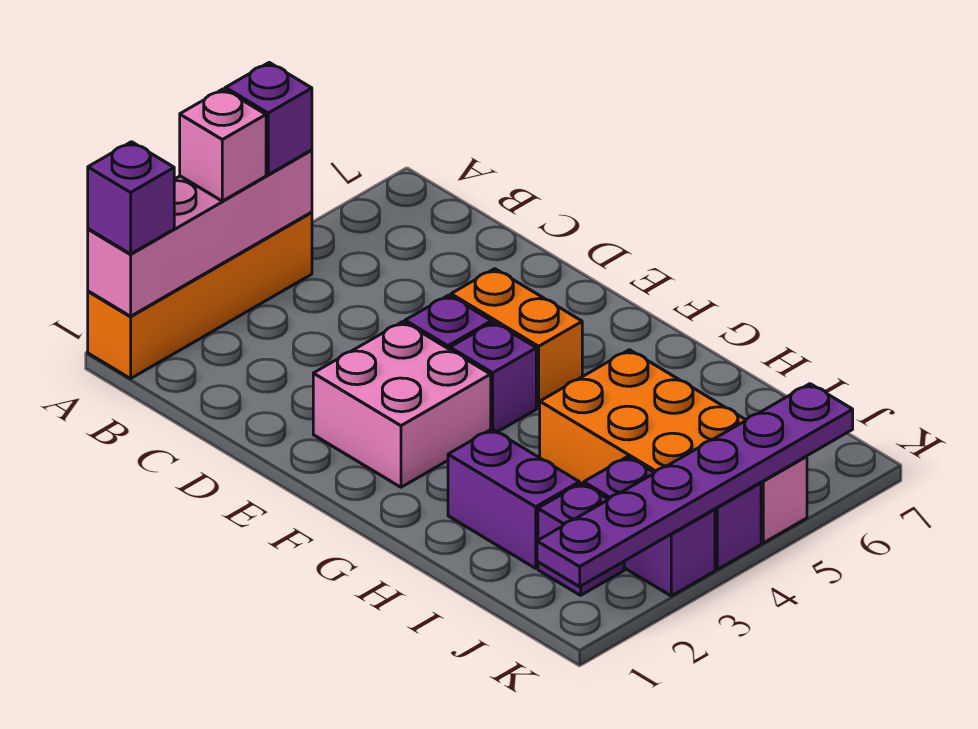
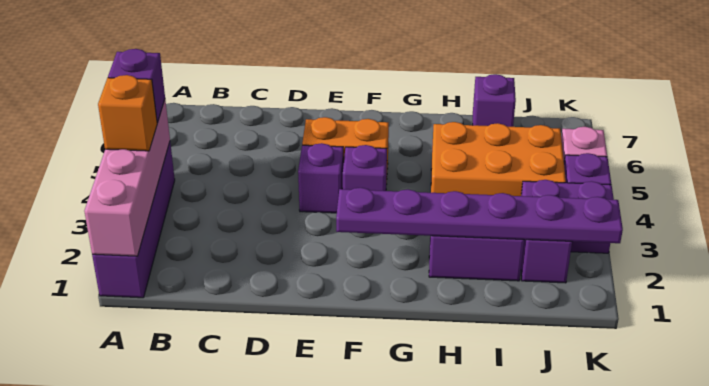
orange 1x4 brick [88,212,312,379] -> purple 1x4 brick [92,142,175,298]
purple 1x1 brick [88,142,174,254] -> purple 1x1 brick moved to [473,74,516,127]
pink 1x1 brick [180,89,266,201] -> orange 1x1 brick [98,75,157,151]
pink 2x2 brick [313,322,491,487] -> none
purple 1x6 plate [537,384,853,587] -> purple 1x6 plate turned to [336,188,623,243]

